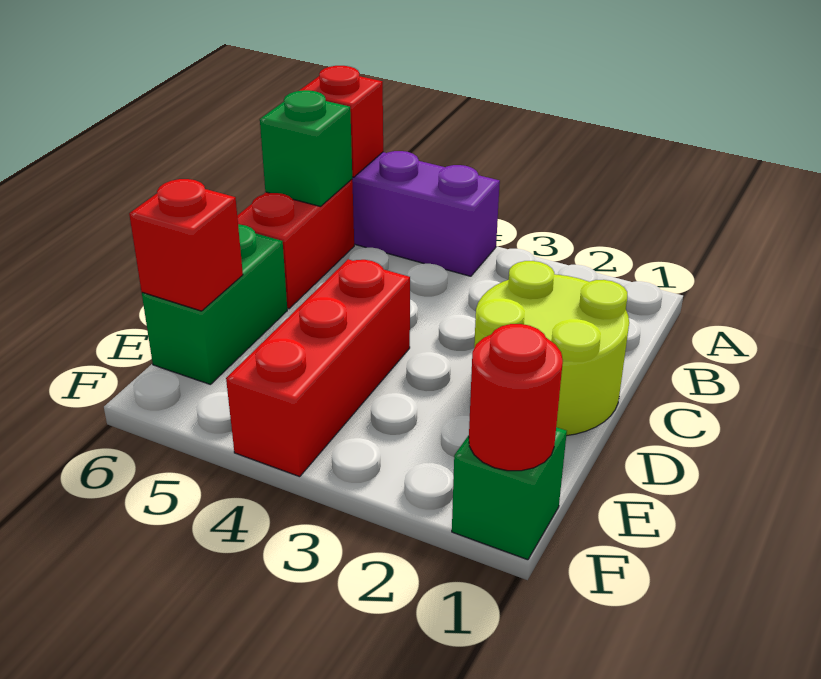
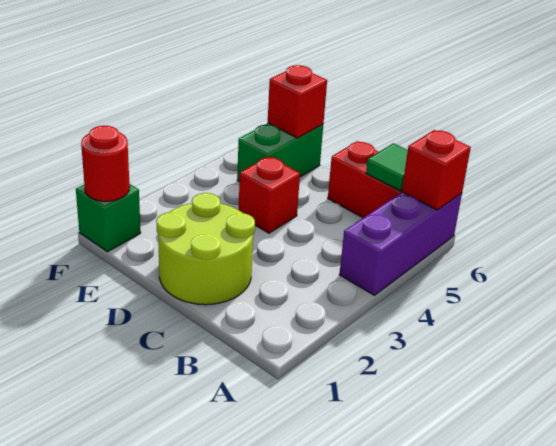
green 1x1 brick [260,90,352,207] -> green 1x1 tile [366,143,408,191]
red 1x3 brick [226,259,410,477] -> red 1x1 brick [239,156,300,233]
green 1x2 brick [142,224,287,385] -> green 1x2 brick turned to [237,123,323,182]

